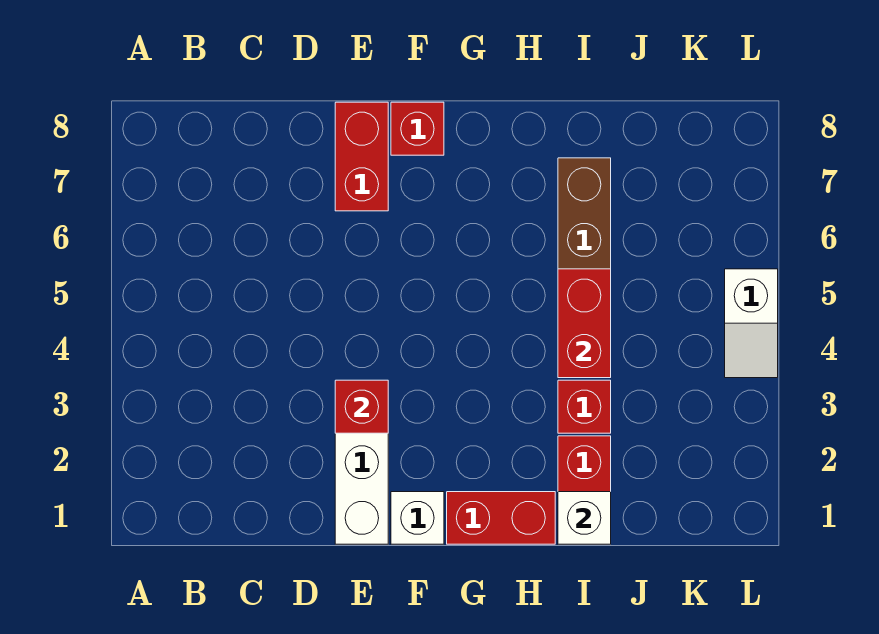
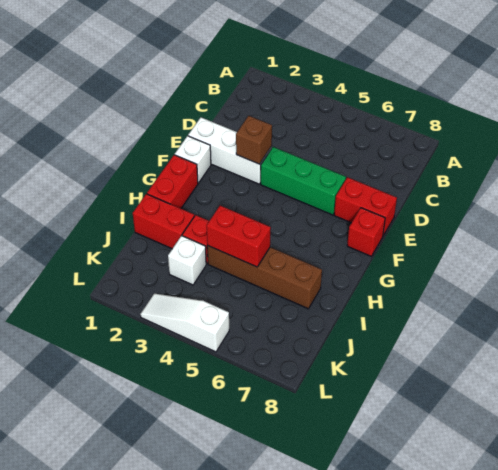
red 1x1 brick [335,380,388,433] -> brown 1x1 brick [236,116,272,164]
none -> green 1x3 brick [261,147,346,215]
white 1x1 brick [558,492,611,544] -> white 1x1 brick moved to [168,236,206,285]
white 1x2 slope [725,269,778,378] -> white 1x3 slope [140,293,229,352]

